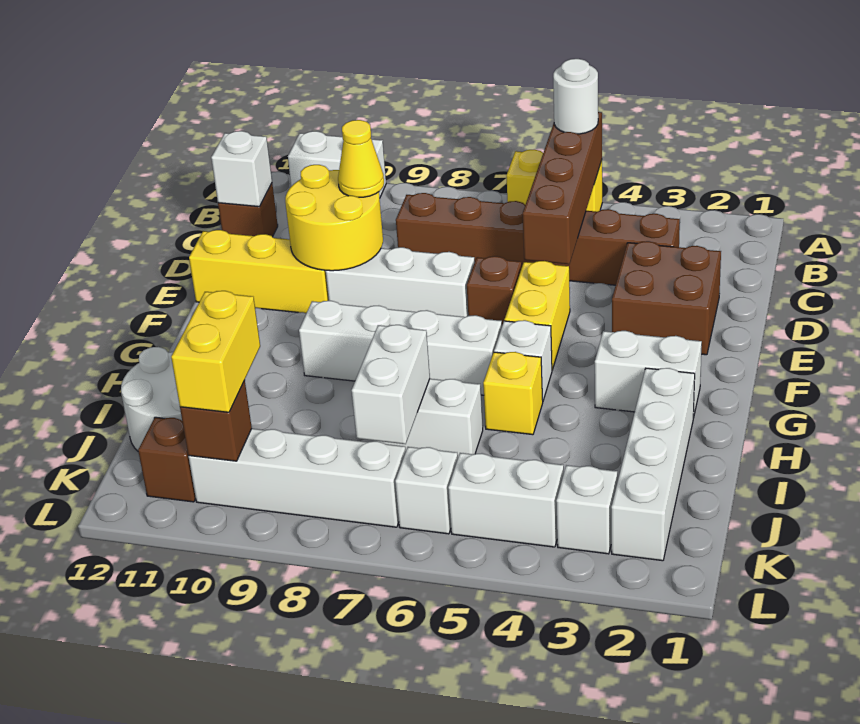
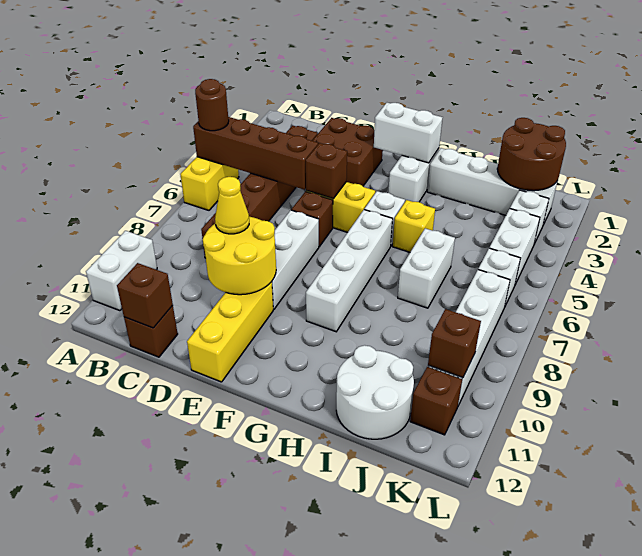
white 1x1 round brick [553,59,598,134] -> brown 1x1 round brick [195,79,229,131]
white 1x1 brick [211,131,272,207] -> brown 1x1 brick [117,263,173,328]
none -> brown 1x1 brick [306,143,347,199]
white 1x2 brick [352,325,430,444] -> white 1x2 brick moved to [374,103,443,163]
none -> brown 2x2 round brick [497,118,566,191]
yellow 1x2 brick [171,291,260,412] -> none

